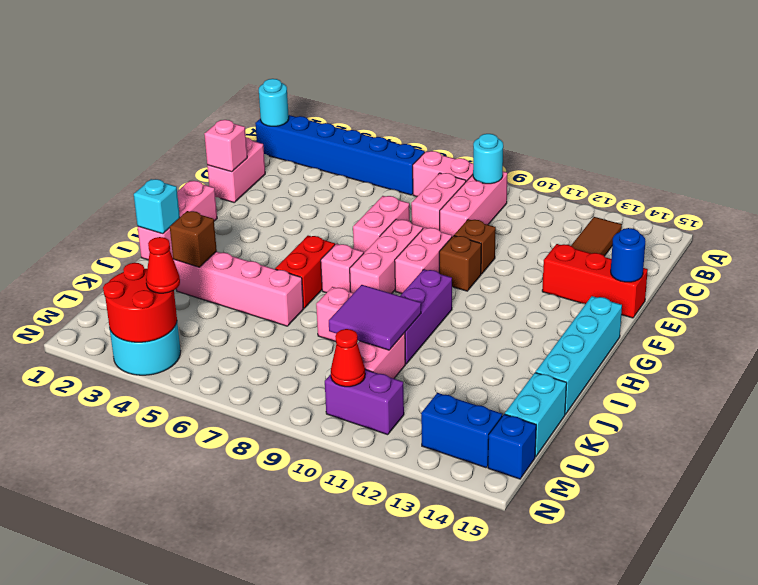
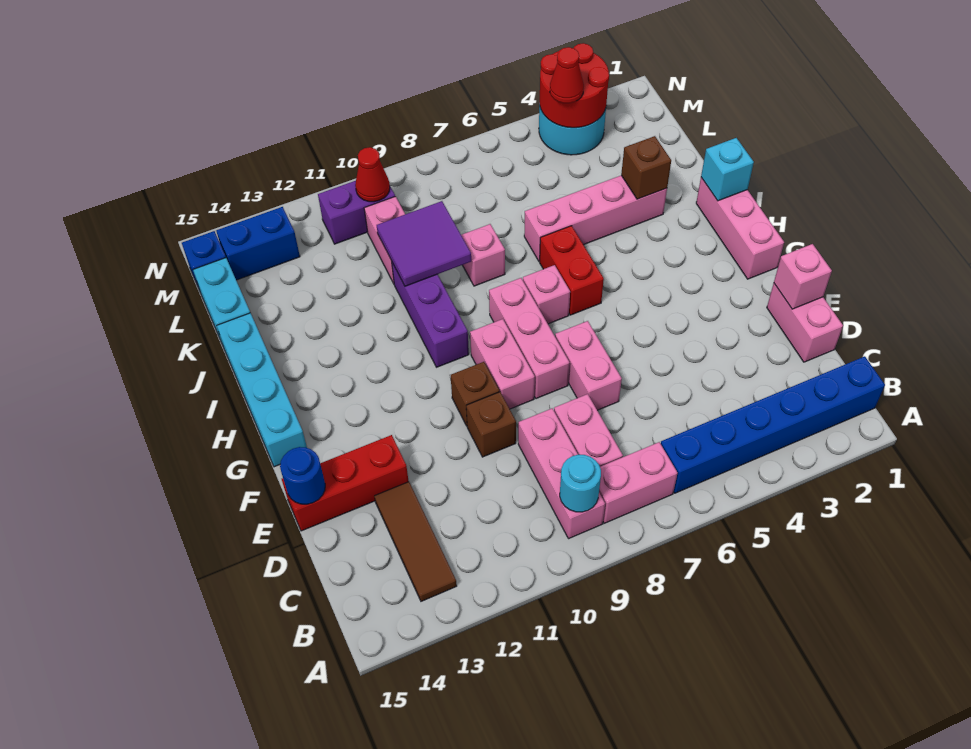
cyan 1x1 round brick [259,79,289,126] -> none

